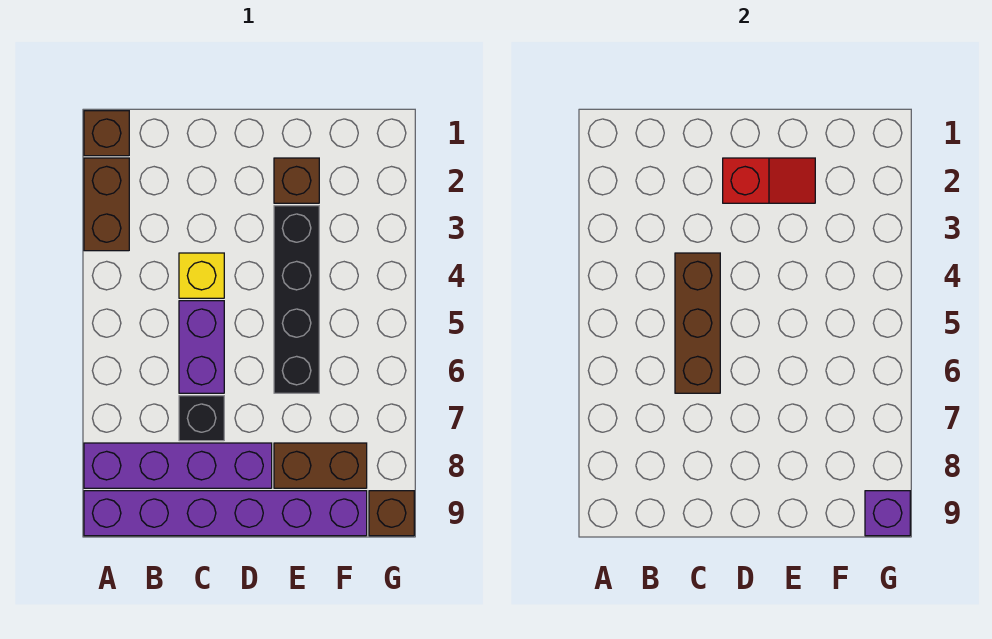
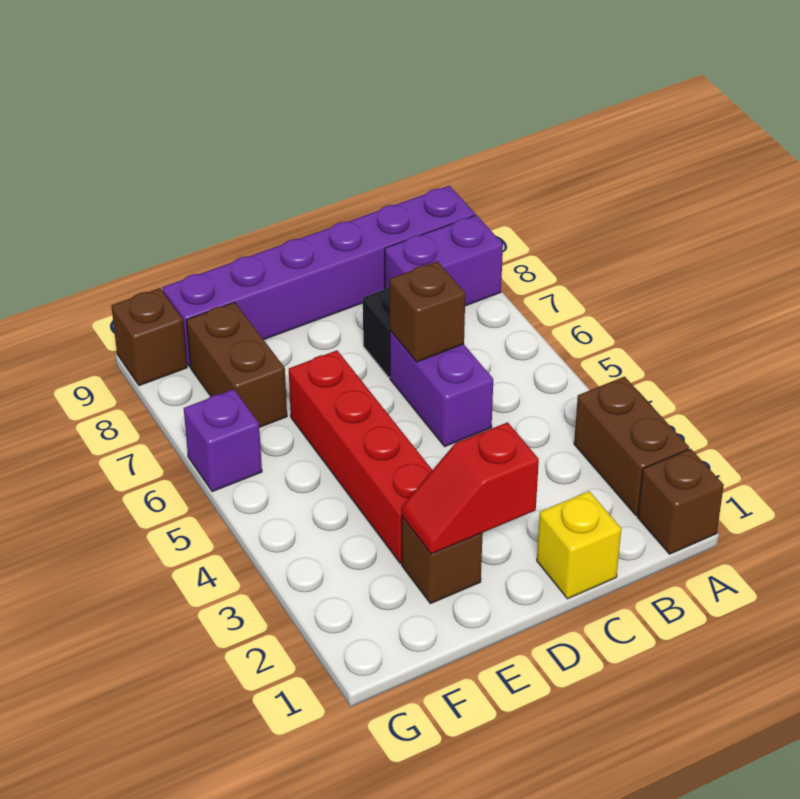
purple 1x4 brick [84,443,272,488] -> purple 1x2 brick [385,215,503,306]
yellow 1x1 brick [179,253,224,298] -> yellow 1x1 brick moved to [537,491,621,599]
brown 1x3 brick [675,253,720,393] -> brown 1x1 brick [390,261,465,362]
black 1x4 brick [274,206,319,393] -> red 1x4 brick [289,350,432,564]
brown 1x2 brick [274,443,367,488] -> brown 1x2 brick turned to [186,302,287,427]
purple 1x1 brick [865,491,910,536] -> purple 1x1 brick moved to [184,389,262,492]

